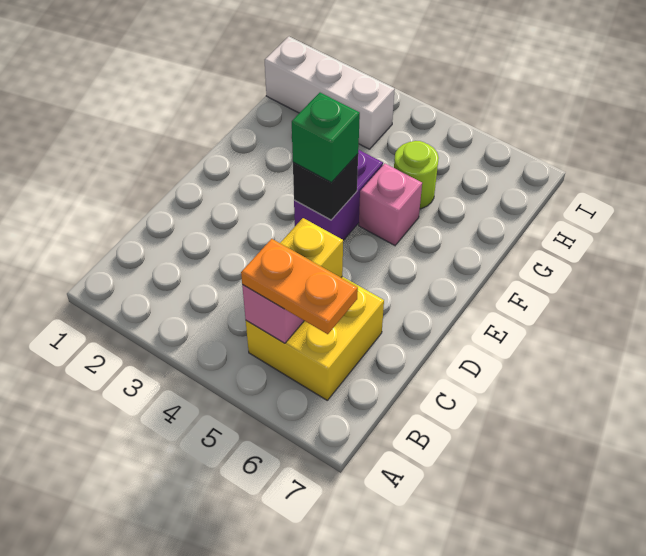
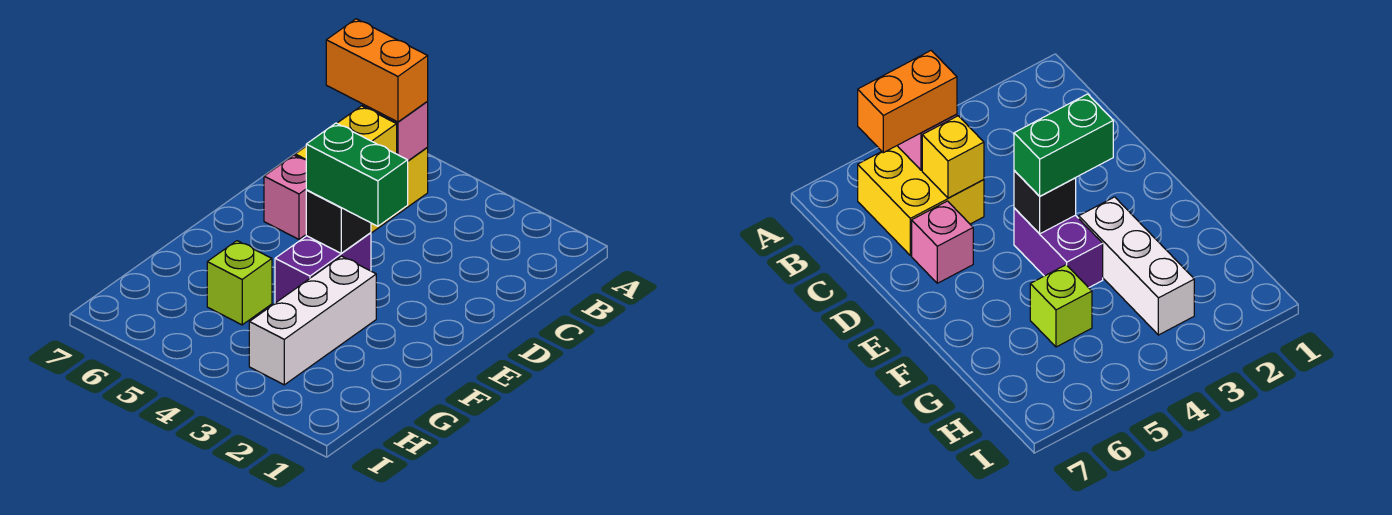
orange 1x2 plate [241,239,358,334] -> orange 1x2 brick [326,19,428,122]
green 1x1 brick [292,93,360,183] -> green 1x2 brick [306,123,408,226]
pink 1x1 brick [359,164,422,245] -> pink 1x1 brick moved to [264,155,306,239]
lime 1x1 round brick [394,141,439,209] -> lime 1x1 brick [207,241,272,325]
white 1x3 brick [265,37,395,149] -> white 1x3 brick turned to [249,256,376,385]

